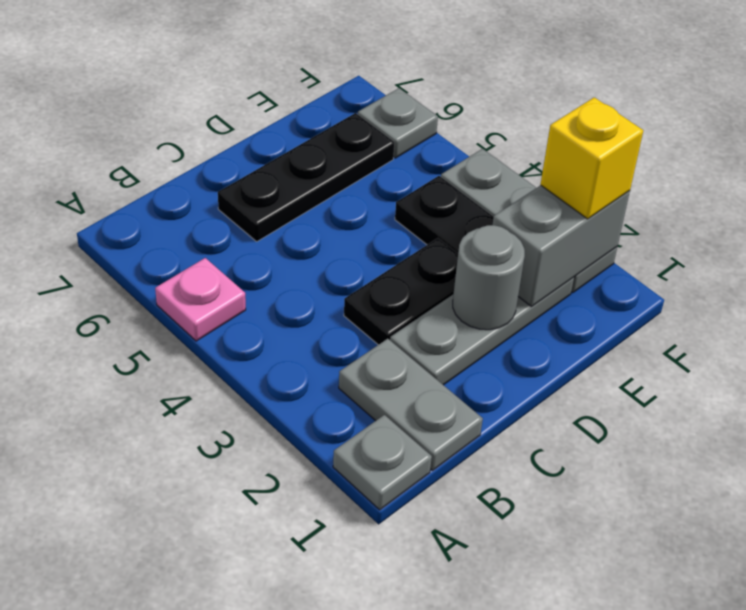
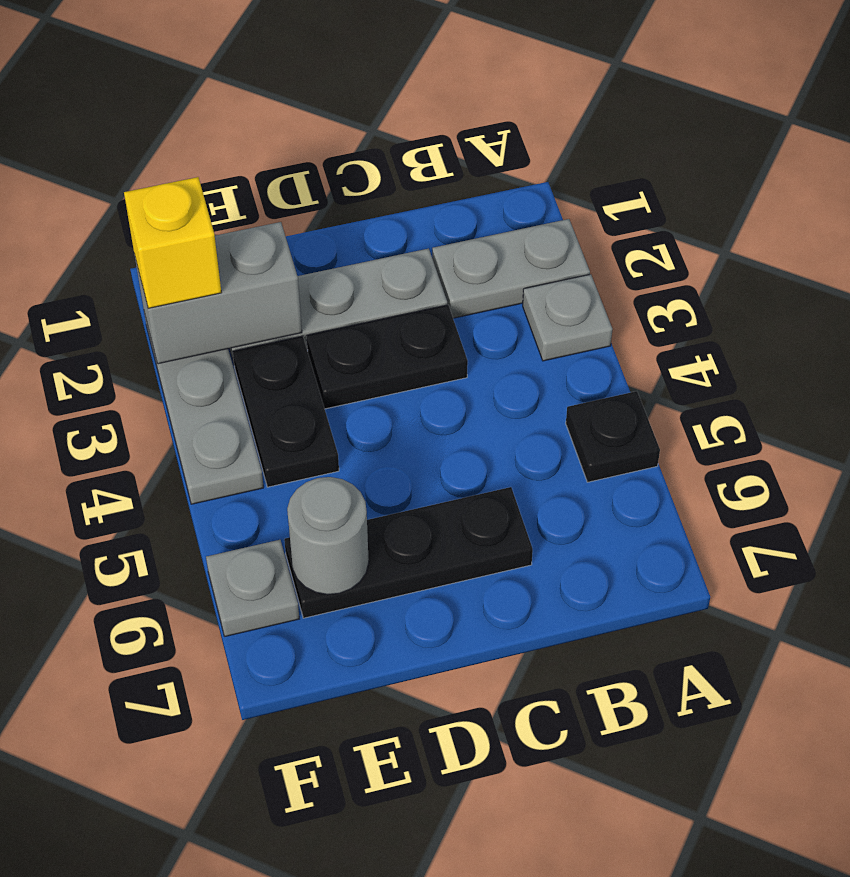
grey 1x1 plate [333,415,432,510] -> grey 1x1 plate moved to [523,274,613,361]
pink 1x1 plate [155,258,246,341] -> black 1x1 plate [566,391,660,482]
grey 1x2 plate [339,339,483,471] -> grey 1x2 plate turned to [432,219,590,318]
grey 1x1 round brick [453,225,525,330] -> grey 1x1 round brick moved to [287,477,369,595]

